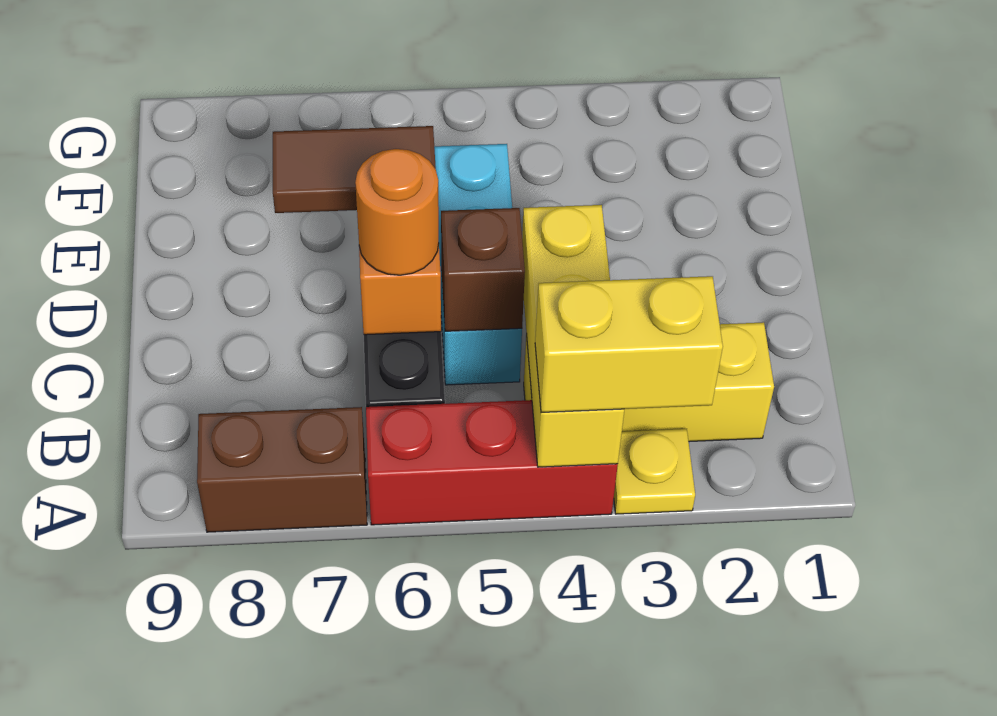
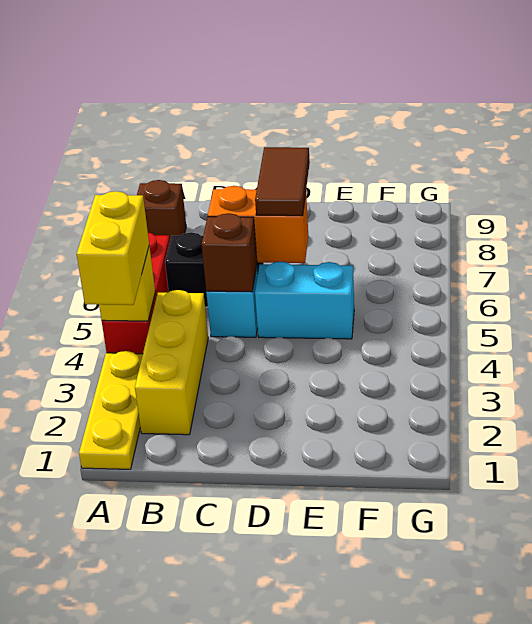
yellow 1x1 plate [614,429,695,514] -> yellow 1x3 plate [79,351,143,469]
yellow 1x3 brick [522,205,624,467] -> yellow 1x1 brick [99,246,155,321]
brown 1x2 brick [197,407,367,532] -> brown 1x1 brick [137,180,186,239]
orange 1x1 round brick [355,149,439,275] -> none

